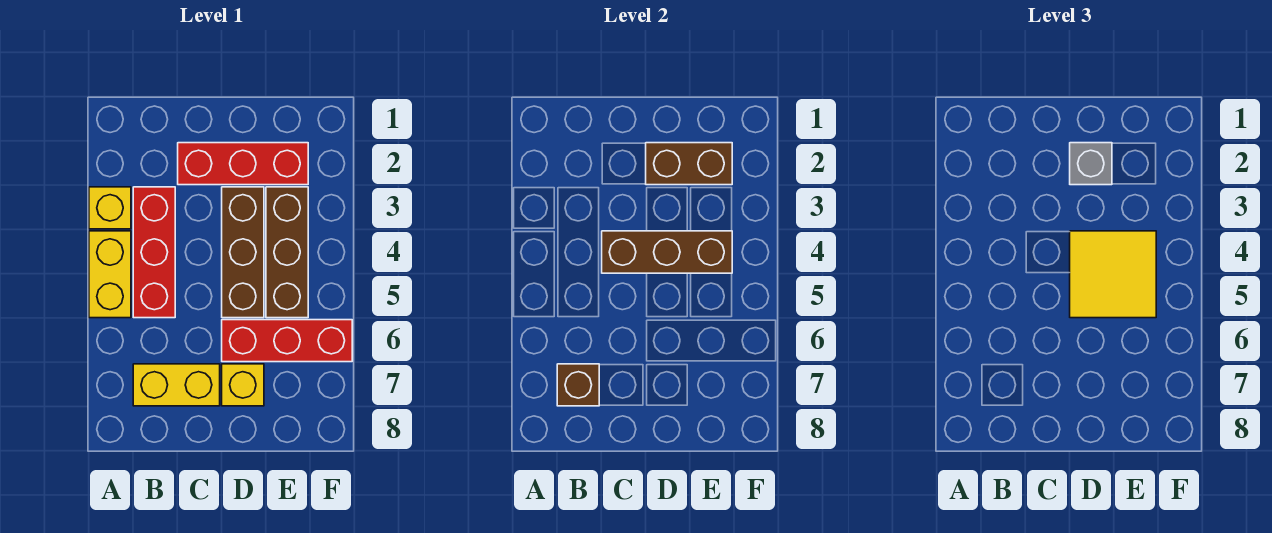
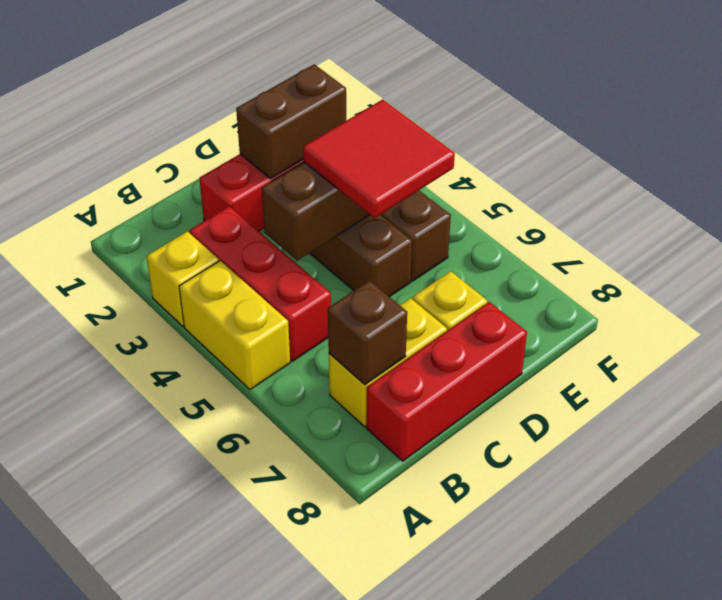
grey 1x1 brick [1070,143,1112,185] -> none
yellow 2x2 tile [1070,231,1156,318] -> red 2x2 tile [303,99,455,218]
red 1x3 brick [222,320,352,362] -> red 1x3 brick moved to [366,302,527,461]

